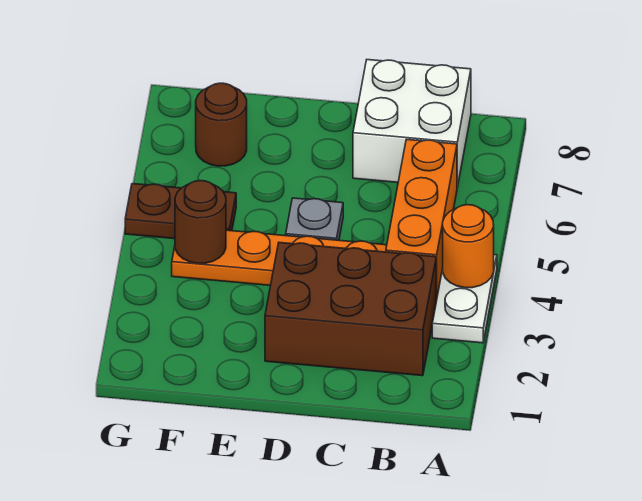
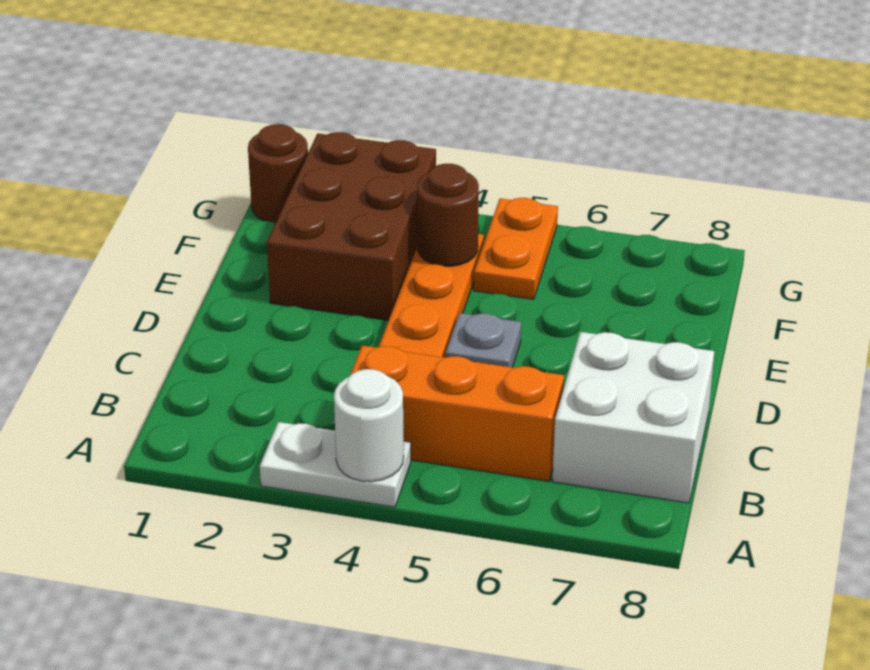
orange 1x1 round brick [443,205,494,288] -> white 1x1 round brick [334,369,404,482]
brown 2x3 brick [265,243,436,376] -> brown 2x3 brick moved to [267,132,436,321]
brown 1x2 plate [125,184,236,239] -> orange 1x2 plate [474,198,558,299]
brown 1x1 round brick [196,83,247,166] -> brown 1x1 round brick moved to [248,124,308,223]

